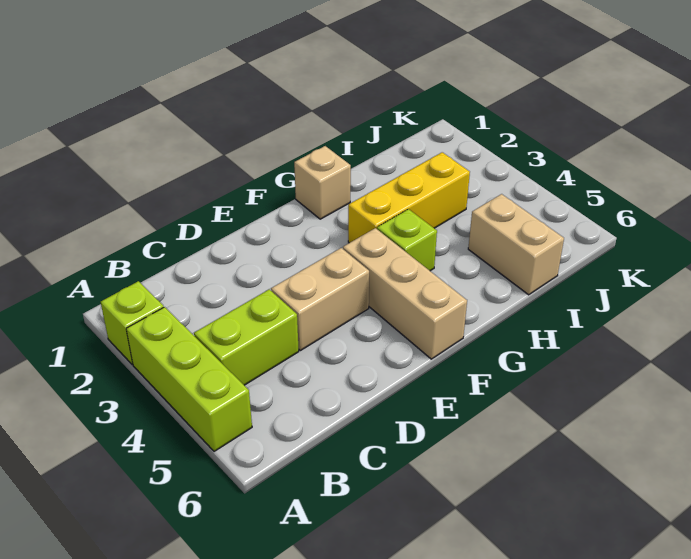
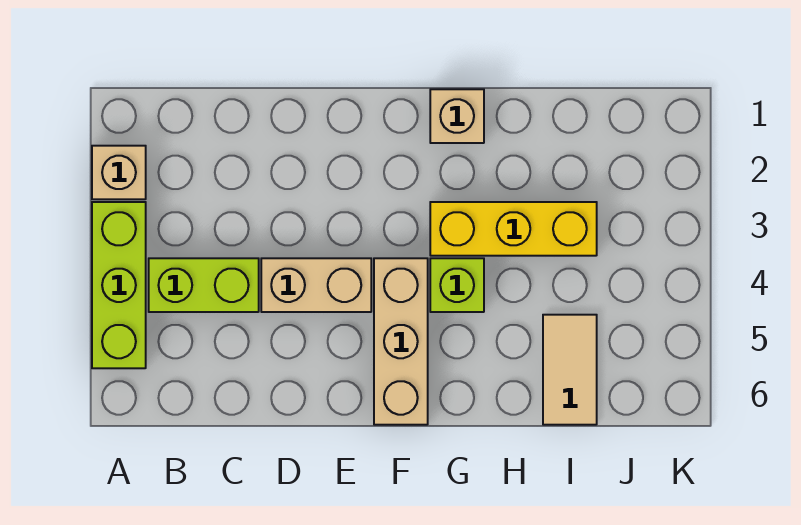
lime 1x1 brick [101,281,164,365] -> tan 1x1 brick [92,146,146,199]
tan 1x2 brick [468,194,564,295] -> tan 1x2 tile [543,315,597,425]

